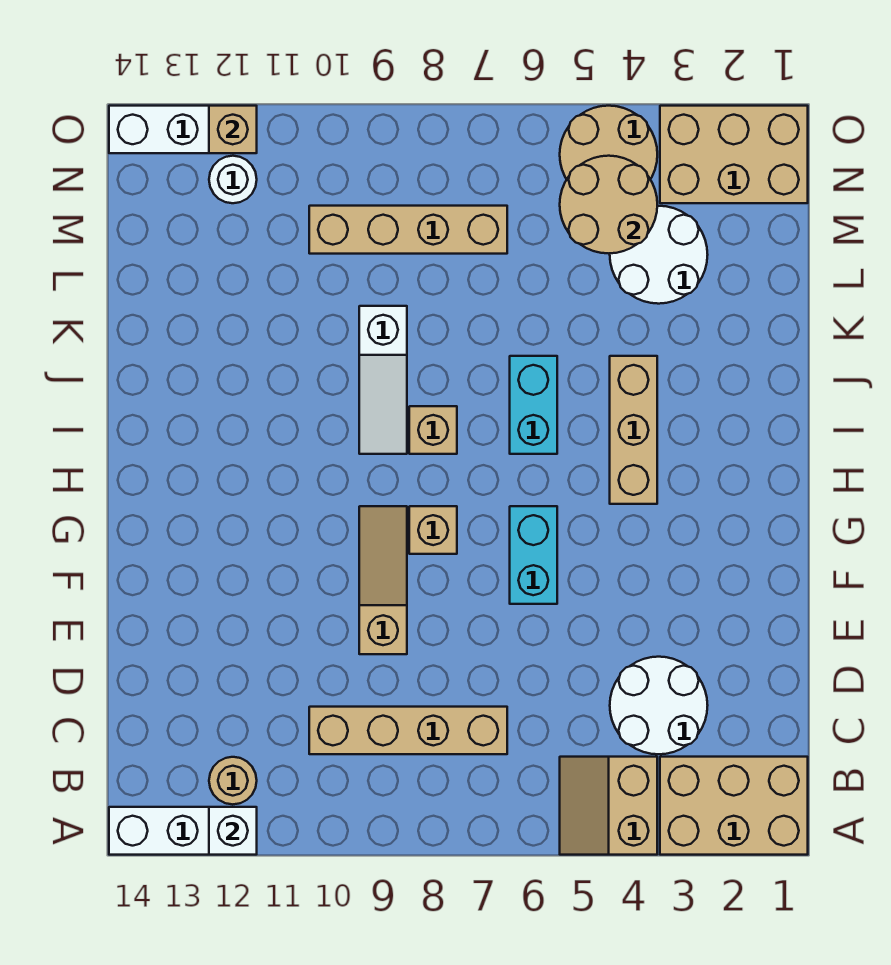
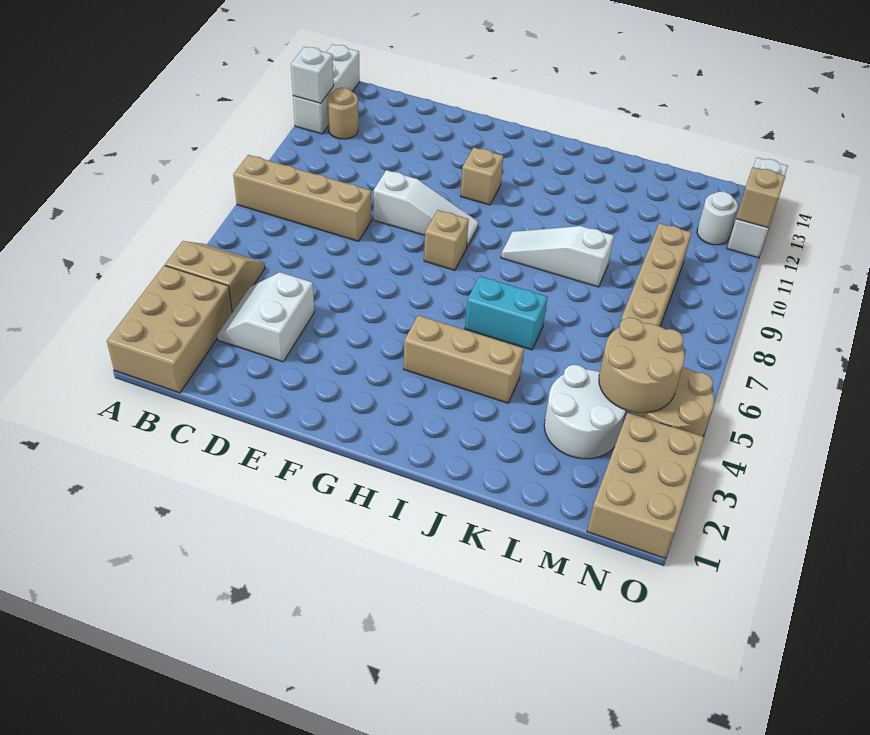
white 2x2 round brick [610,657,708,754] -> white 2x2 slope [217,272,314,362]
tan 1x4 brick [309,707,507,754] -> tan 1x4 brick turned to [233,155,372,241]
tan 1x3 slope [359,506,407,654] -> white 1x3 slope [374,170,479,247]
cyan 1x2 brick [510,506,557,604] -> none
tan 1x1 brick [409,406,457,454] -> tan 1x1 brick moved to [461,148,503,205]

